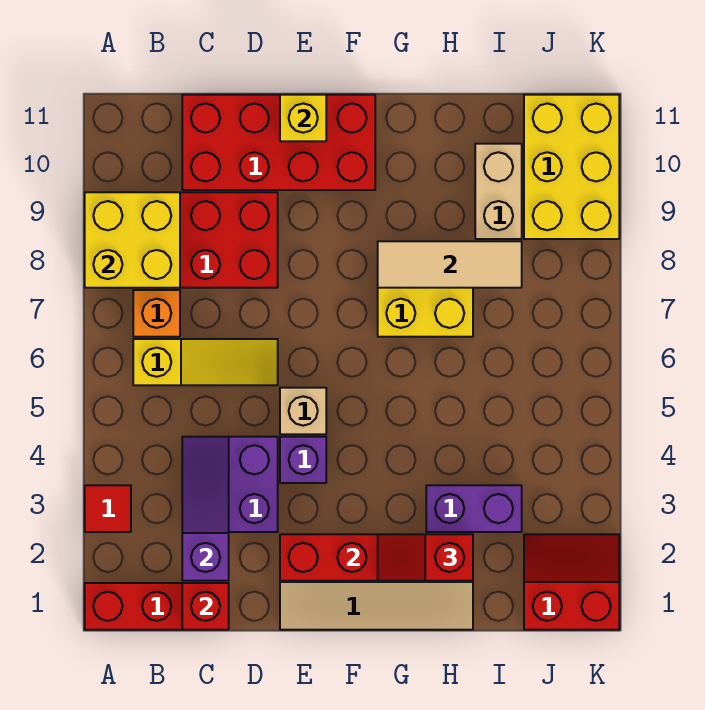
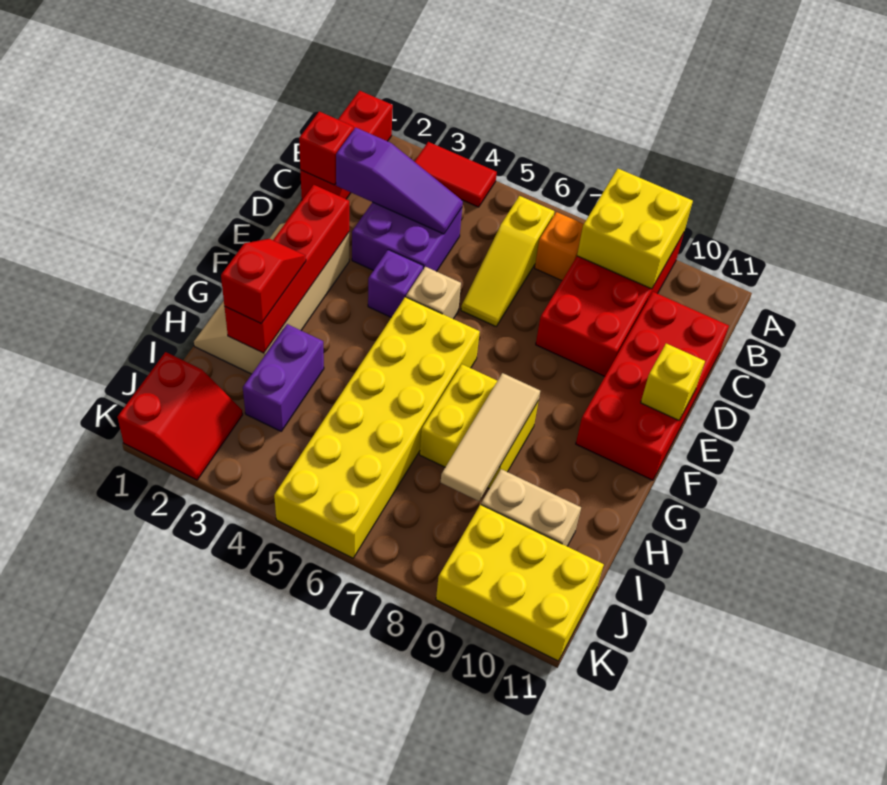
red 1x1 tile [85,485,131,532] -> red 1x2 tile [414,142,497,207]
none -> yellow 2x6 brick [274,297,480,558]

